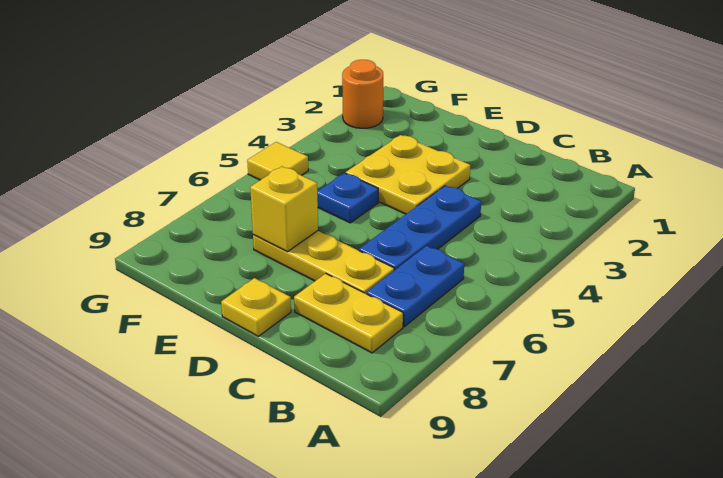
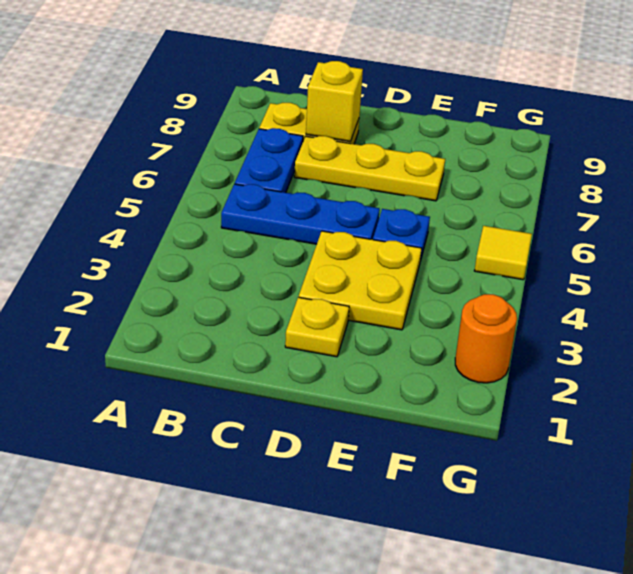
blue 1x3 plate [359,185,481,270] -> blue 1x3 plate turned to [221,184,380,244]
yellow 1x1 plate [221,278,291,336] -> yellow 1x1 plate moved to [285,297,349,357]
yellow 1x1 brick [250,166,318,252] -> yellow 1x1 brick moved to [306,61,363,142]

